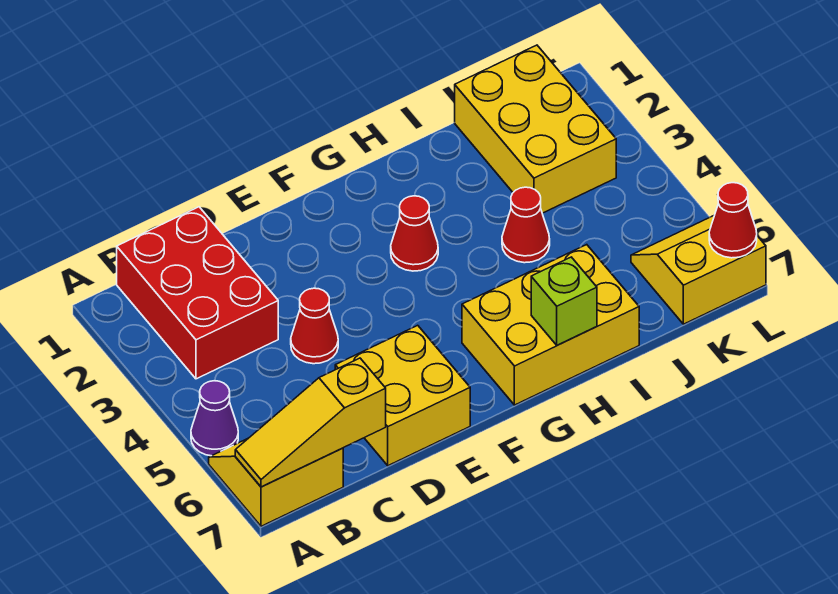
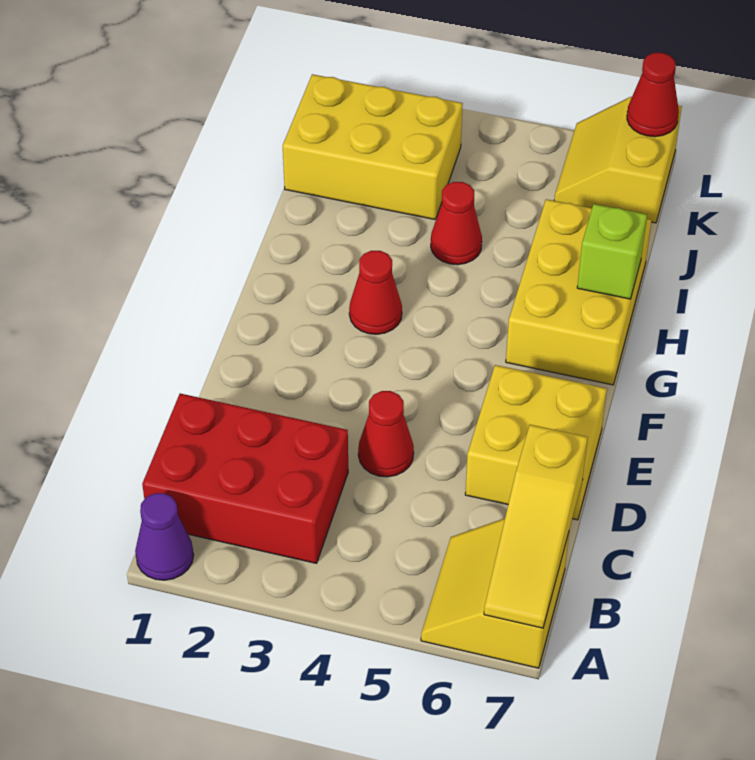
purple 1x1 cone [191,381,238,456] -> purple 1x1 cone moved to [135,493,194,580]

